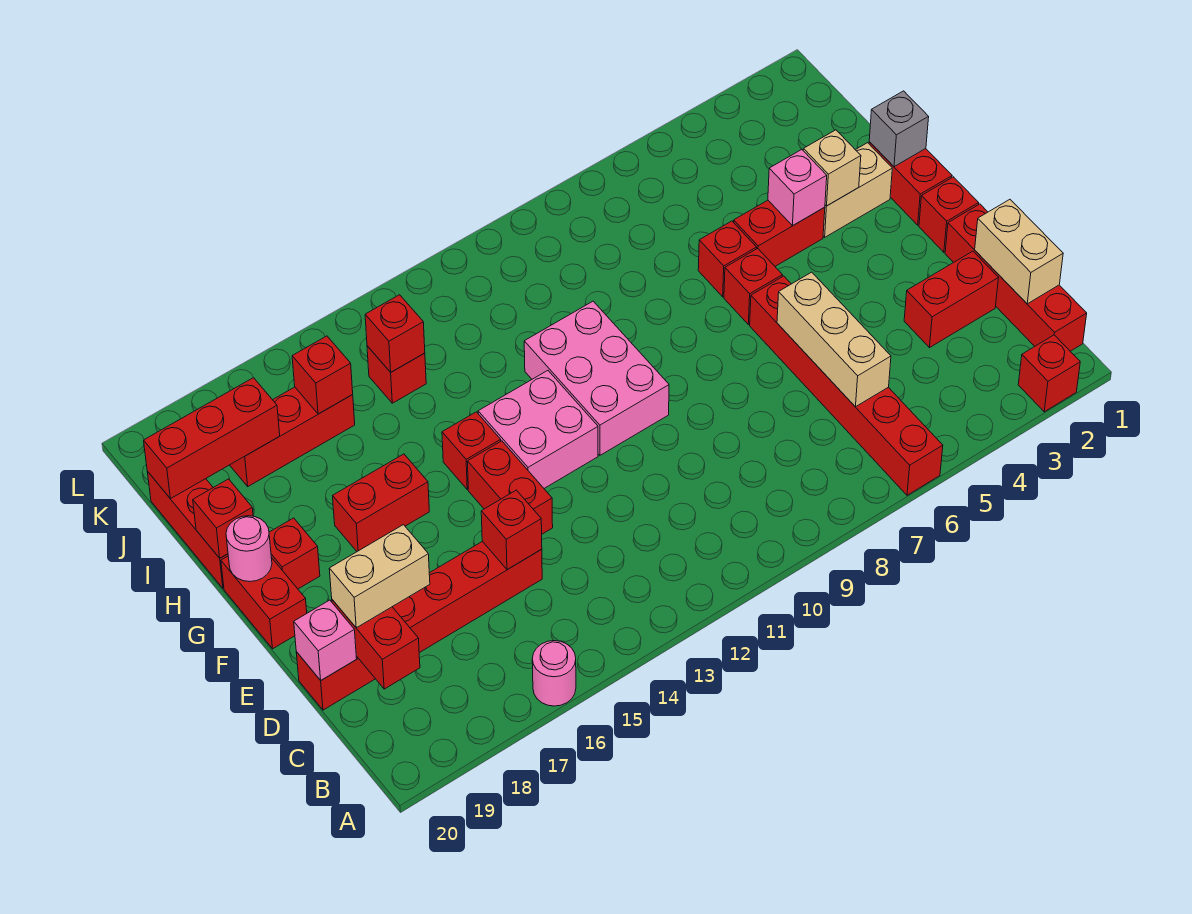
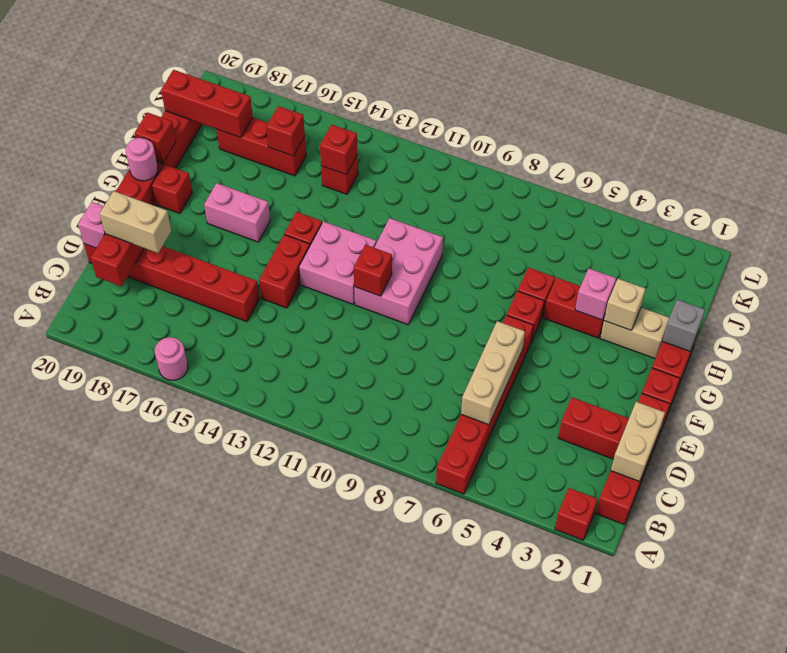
red 1x1 brick [481,490,542,570] -> red 1x1 brick moved to [354,245,392,296]
red 1x2 brick [333,454,429,551] -> pink 1x2 brick [204,183,270,242]

